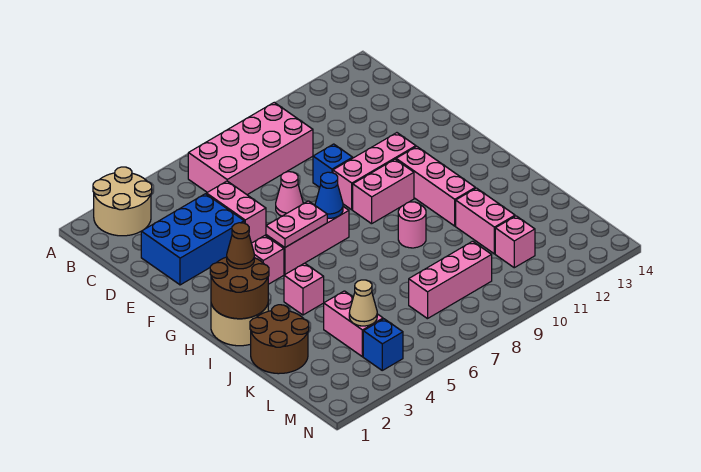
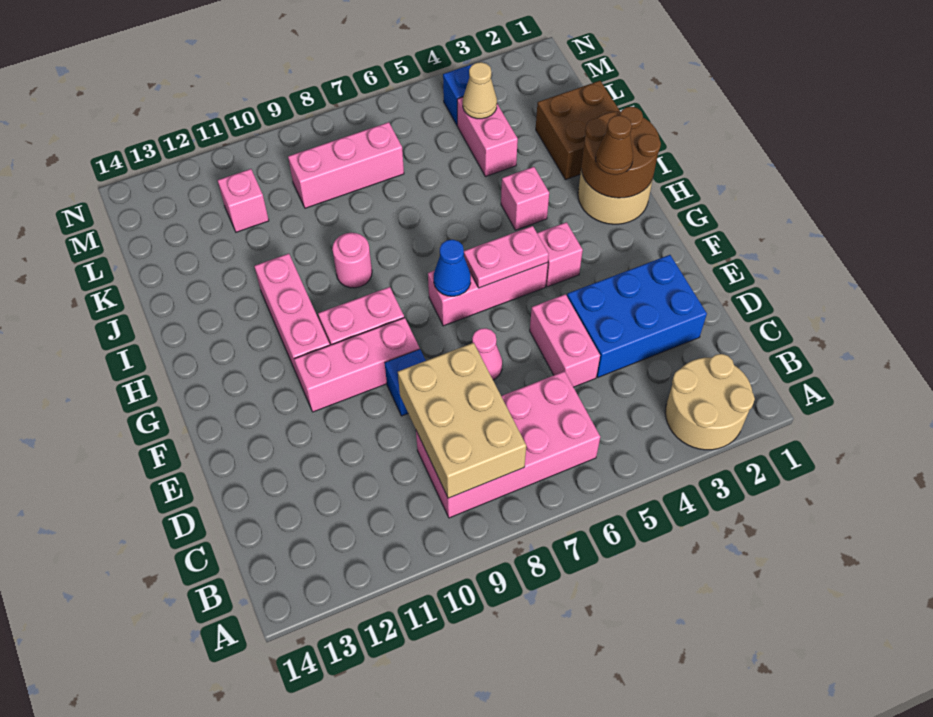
none -> tan 2x3 brick [398,343,526,498]
brown 2x2 round brick [250,305,309,374] -> brown 2x2 brick [536,81,620,180]
pink 1x2 brick [456,188,515,254] -> none

